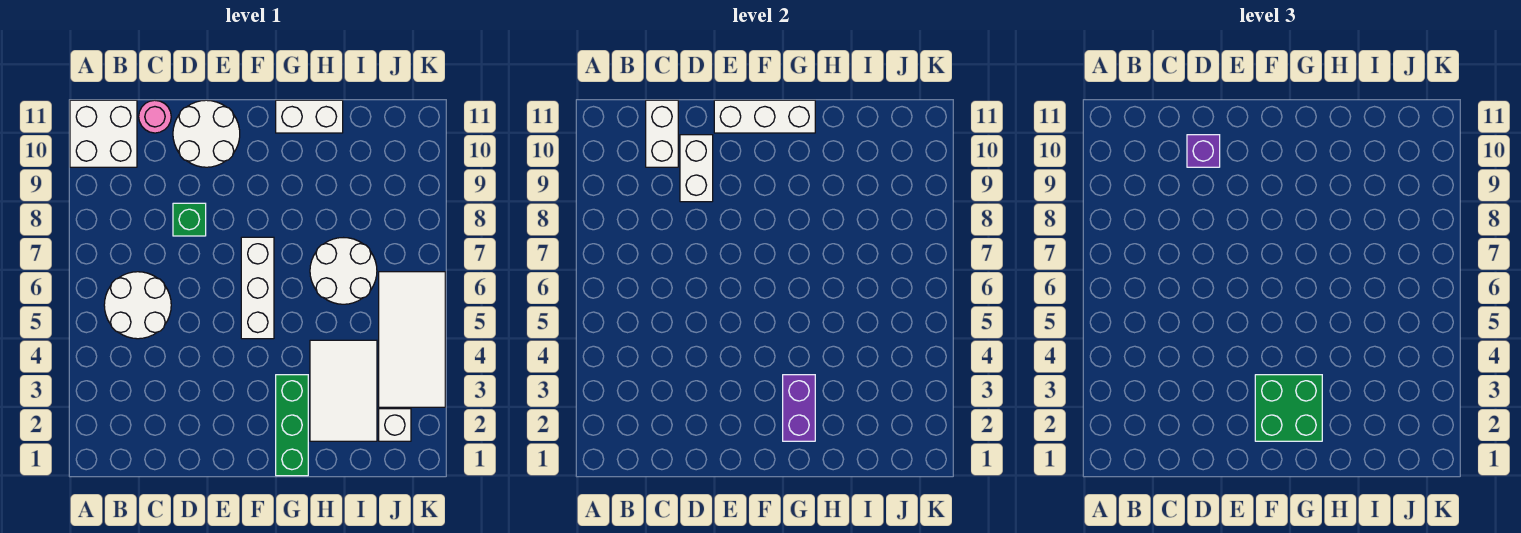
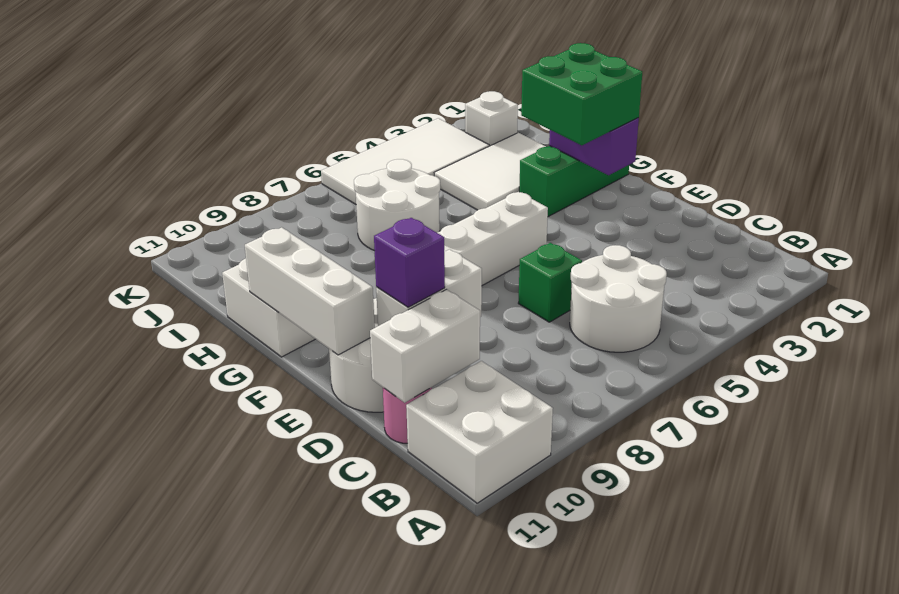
green 1x1 brick [173,203,206,236] -> green 1x1 brick moved to [518,243,582,322]
purple 1x2 brick [783,375,815,441] -> purple 1x2 brick turned to [549,118,639,175]

